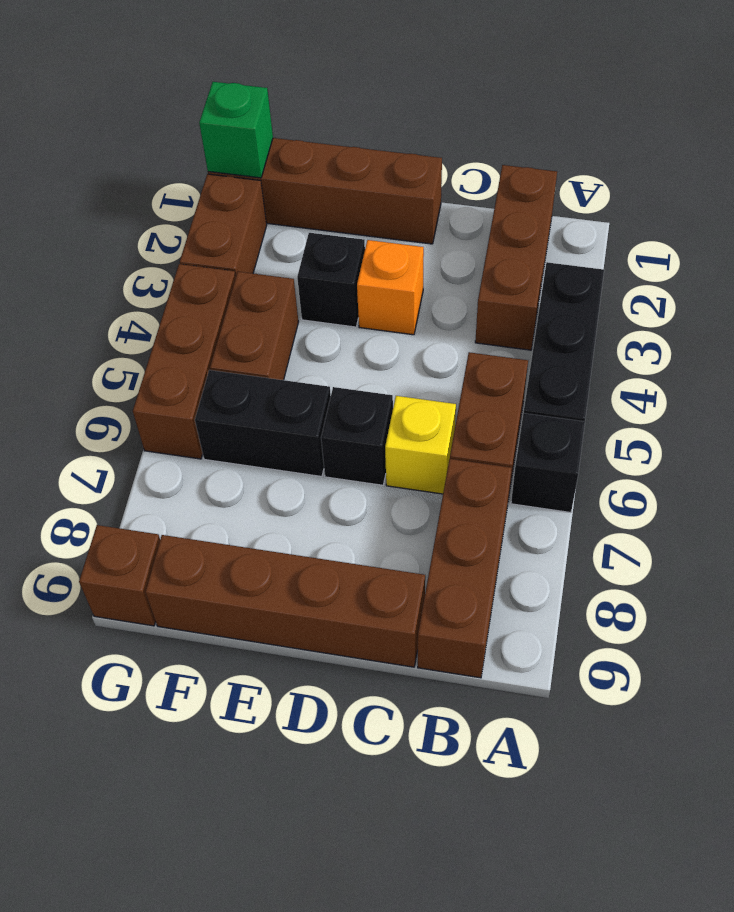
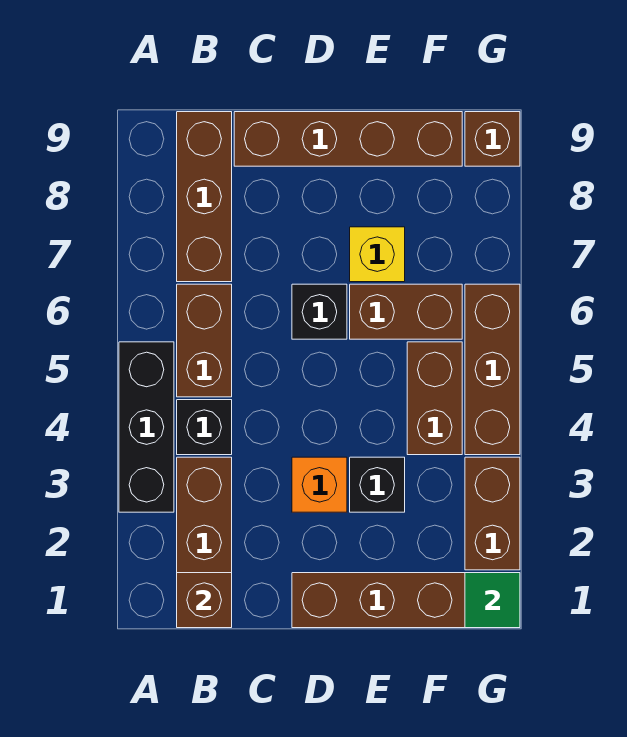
black 1x1 brick [511,413,585,513] -> black 1x1 brick moved to [177,400,232,455]
none -> brown 1x1 brick [177,573,232,628]
yellow 1x1 brick [385,396,456,494] -> yellow 1x1 brick moved to [350,227,405,282]
black 1x2 brick [195,370,331,476] -> brown 1x2 brick [350,284,462,339]
green 1x1 brick [199,82,273,178] -> green 1x1 tile [465,573,520,628]

